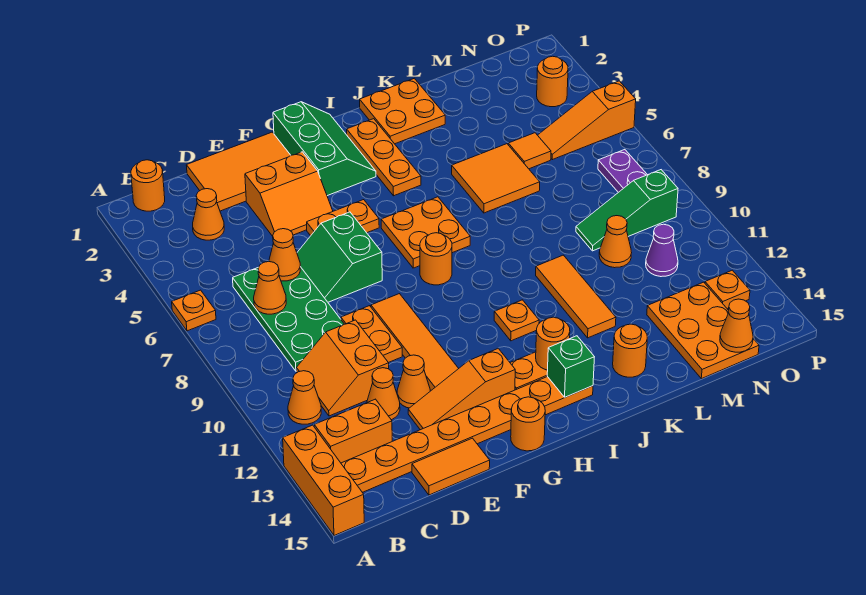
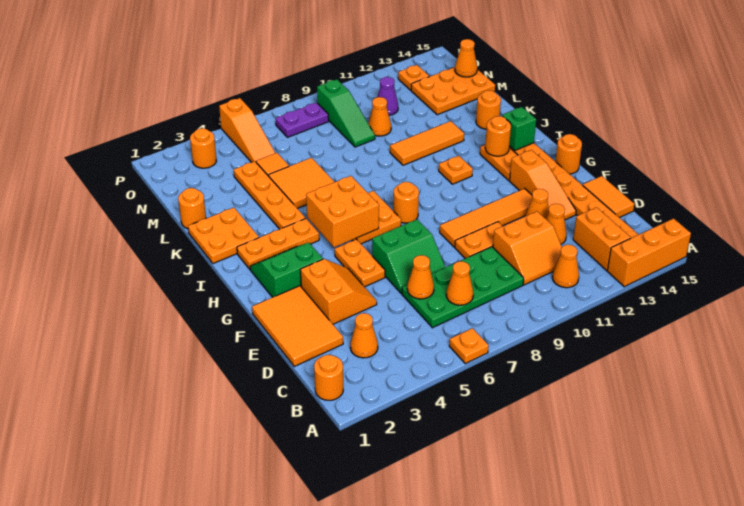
green 2x3 slope [273,102,376,196] -> green 2x2 slope [250,243,323,297]
none -> orange 2x2 brick [306,176,379,247]
none -> orange 1x4 plate [234,161,306,229]
none -> orange 1x1 round brick [178,188,206,229]

